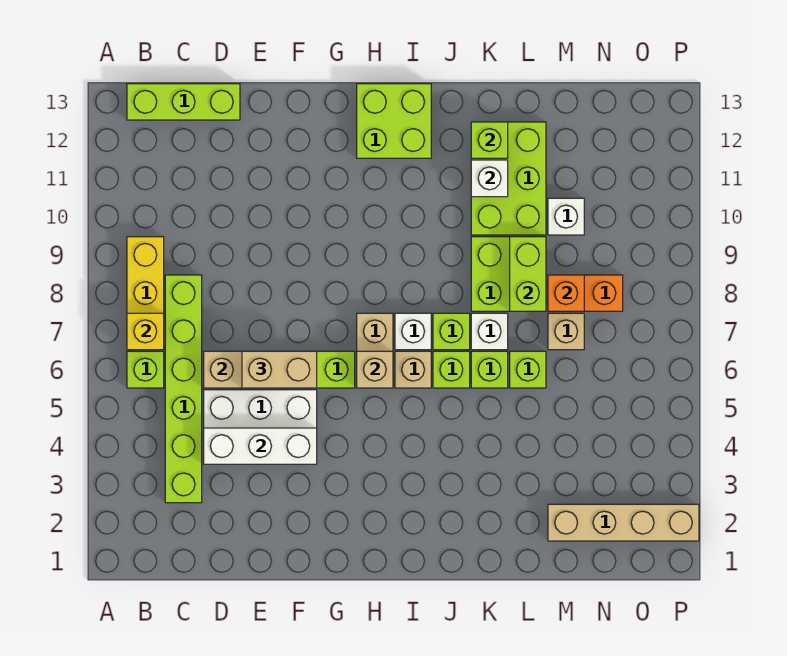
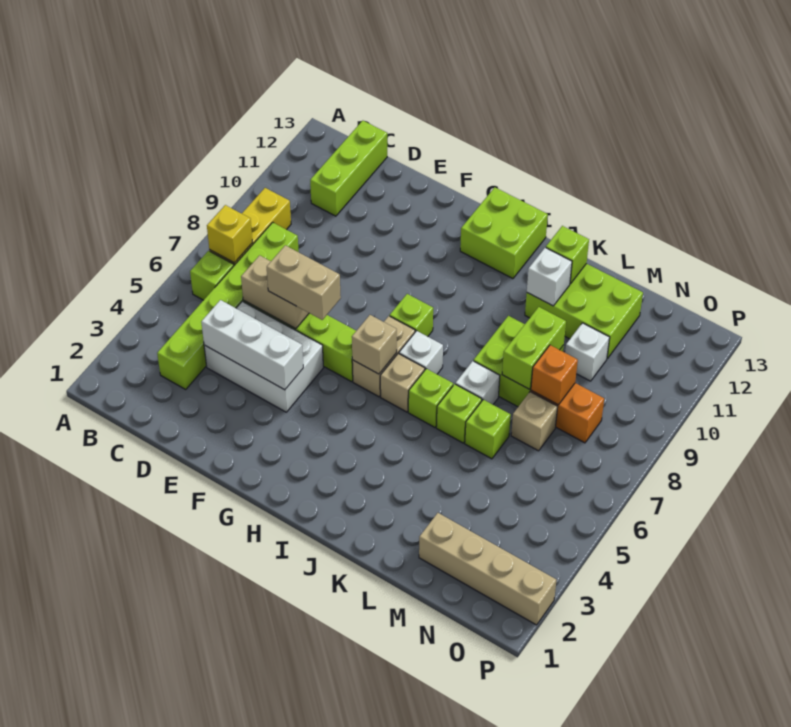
lime 1x3 brick [127,84,240,120] -> lime 1x3 brick turned to [310,121,387,216]
lime 1x1 brick [433,313,470,350] -> lime 1x1 brick moved to [390,294,433,337]
lime 2x3 brick [471,122,546,235] -> lime 2x3 brick turned to [525,264,643,359]

